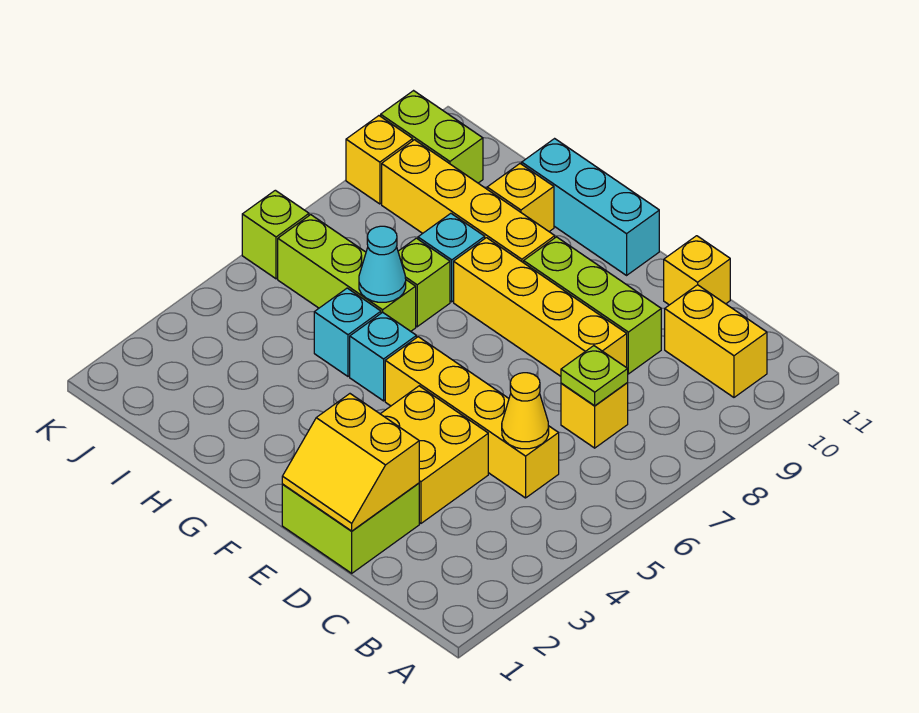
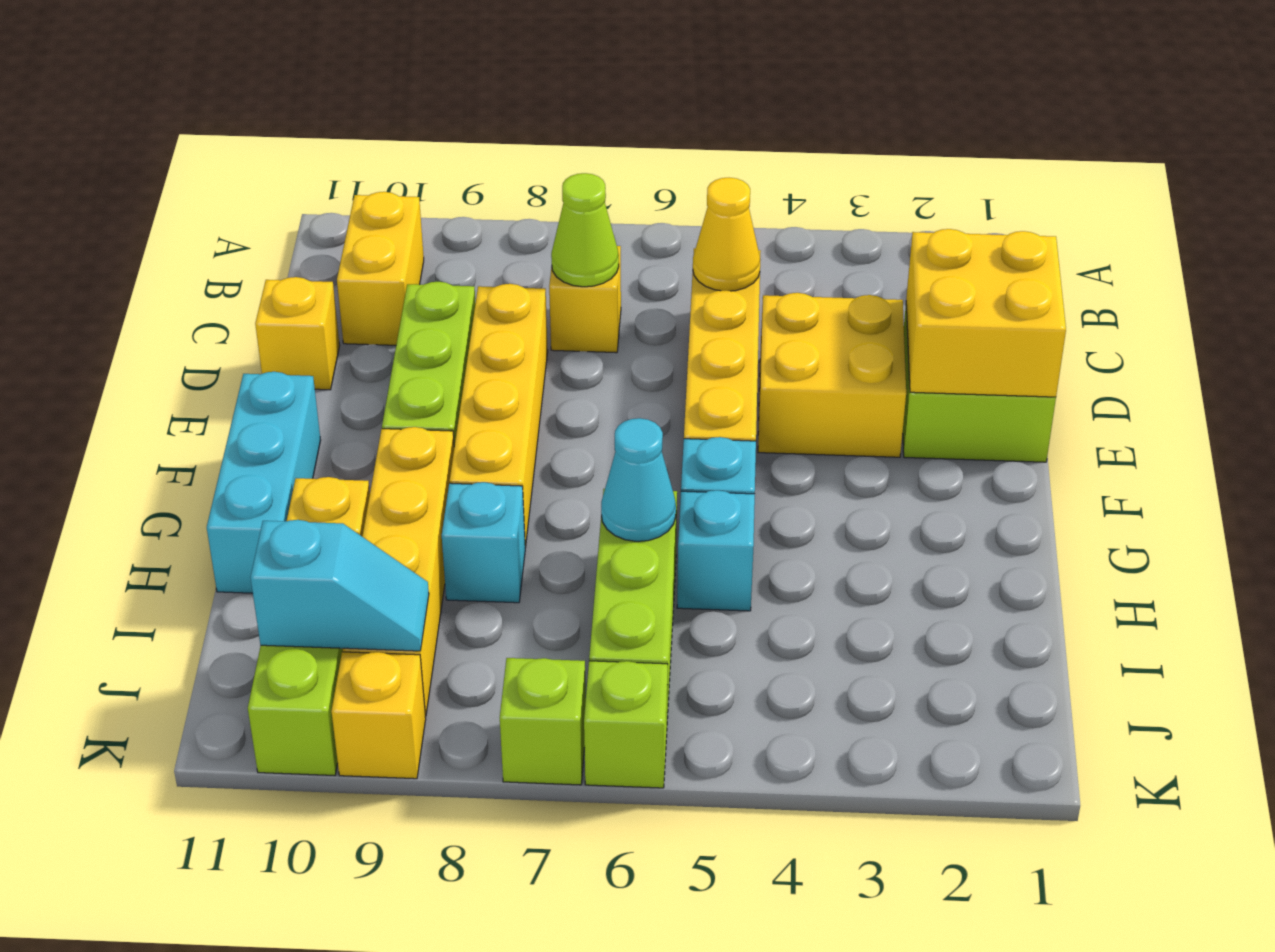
lime 1x1 plate [561,346,628,406] -> lime 1x1 cone [551,173,619,287]
yellow 2x2 slope [282,394,419,531] -> yellow 2x2 brick [906,229,1066,397]
lime 1x1 brick [398,238,450,327] -> lime 1x1 brick moved to [500,658,586,785]
none -> cyan 1x2 slope [250,520,429,651]

